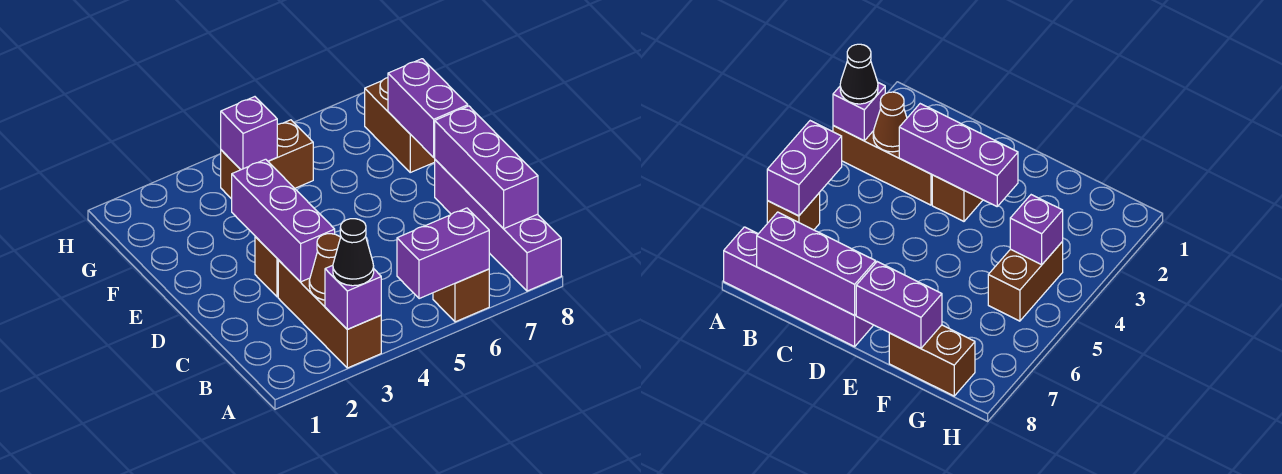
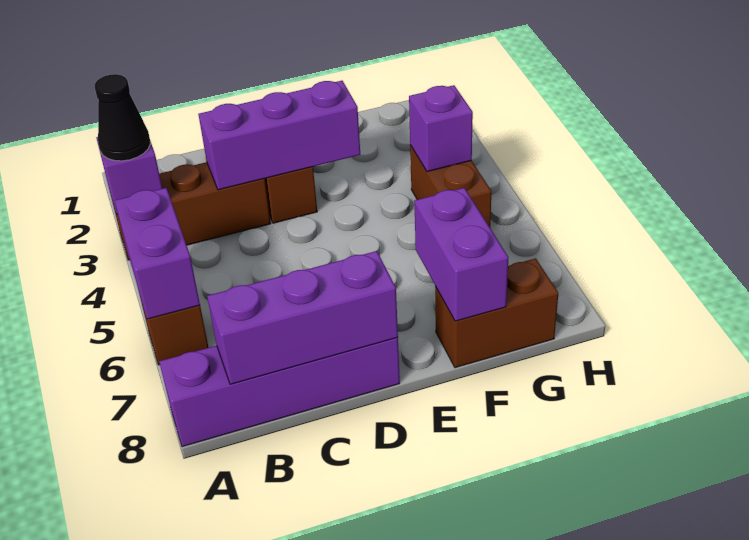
brown 1x1 cone [309,234,341,300] -> none
purple 1x2 brick [388,59,468,157] -> purple 1x2 brick turned to [414,188,508,321]

